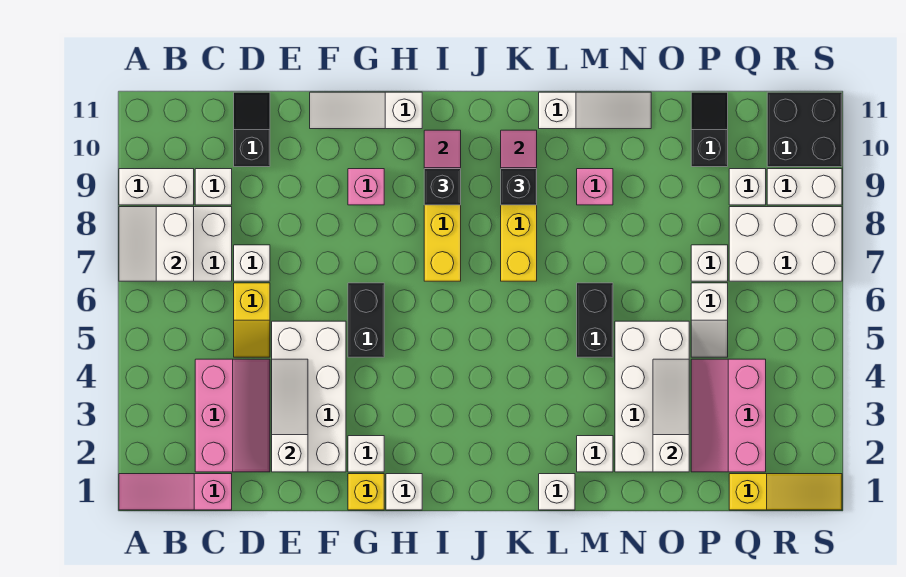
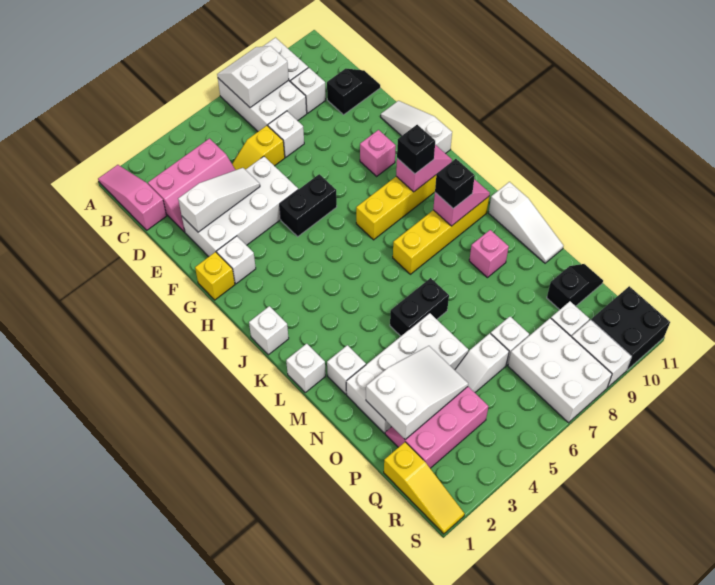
white 1x1 brick [386,474,422,510] -> white 1x1 brick moved to [249,306,289,355]
white 1x3 slope [653,359,689,472] -> white 2x3 slope [366,346,468,439]

